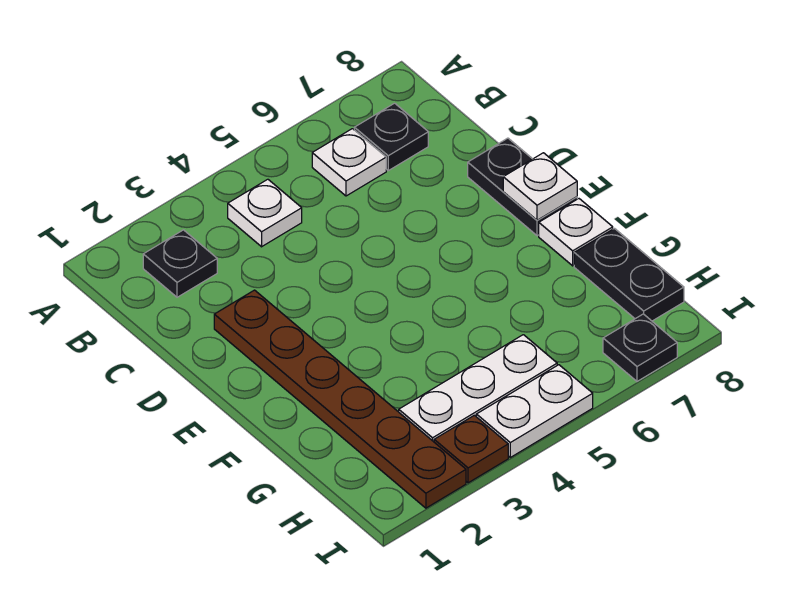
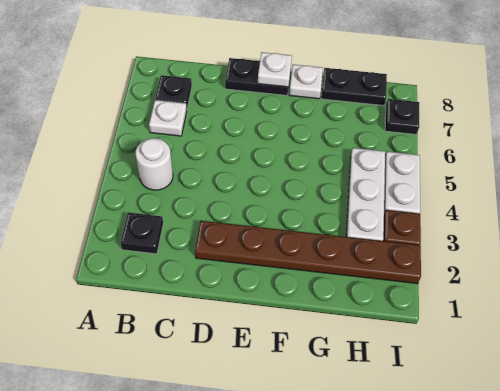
white 1x1 plate [228,179,302,247] -> white 1x1 round brick [135,138,173,190]

